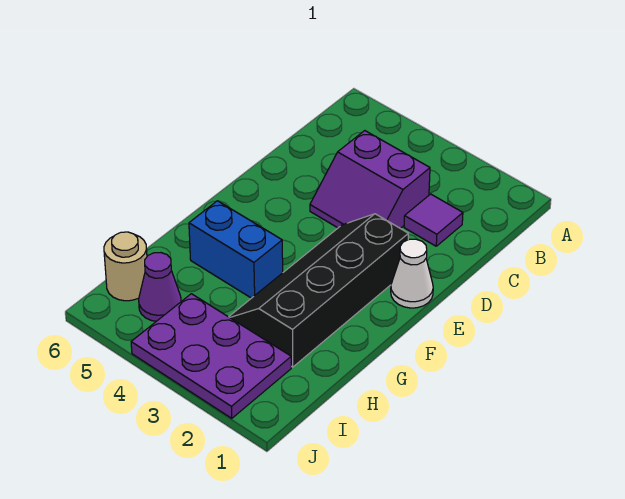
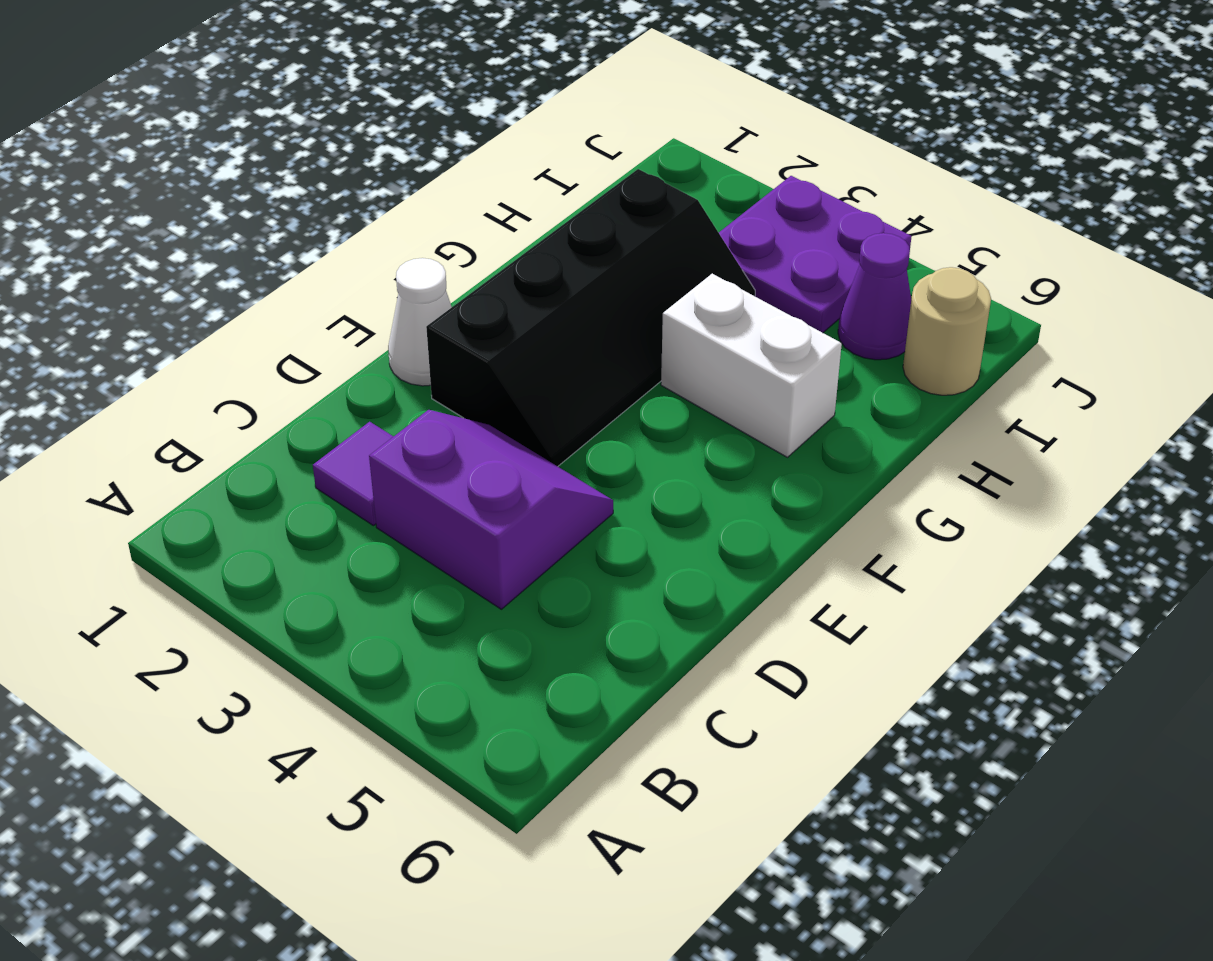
blue 1x2 brick [189,201,283,298] -> white 1x2 brick [661,274,842,457]
purple 2x3 plate [131,294,291,418] -> purple 2x2 plate [719,176,912,333]

